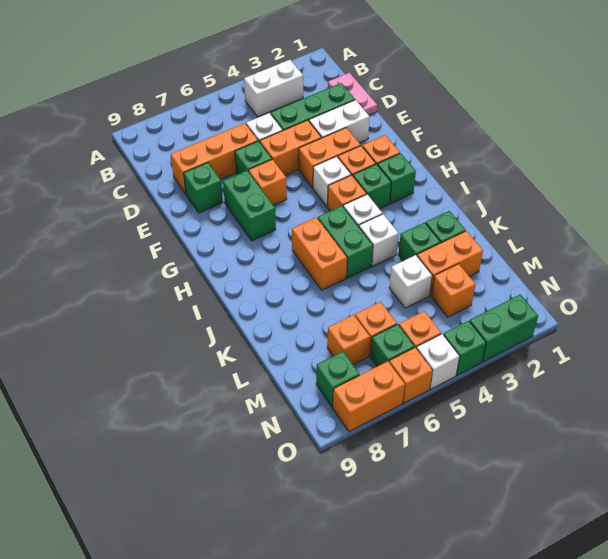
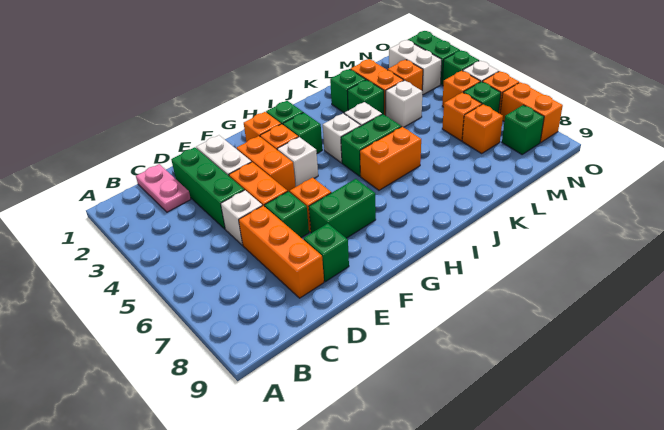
white 1x2 brick [244,60,303,117] -> white 1x2 brick moved to [389,40,442,95]
pink 1x2 plate [328,73,377,115] -> pink 1x2 plate turned to [136,164,191,212]
orange 1x1 brick [328,175,367,211] -> none

